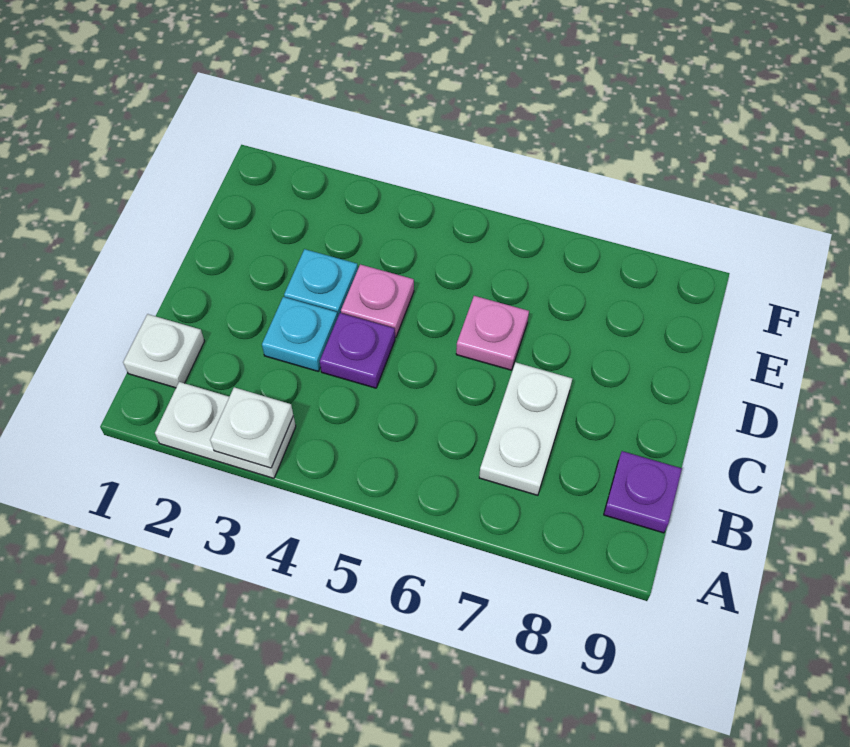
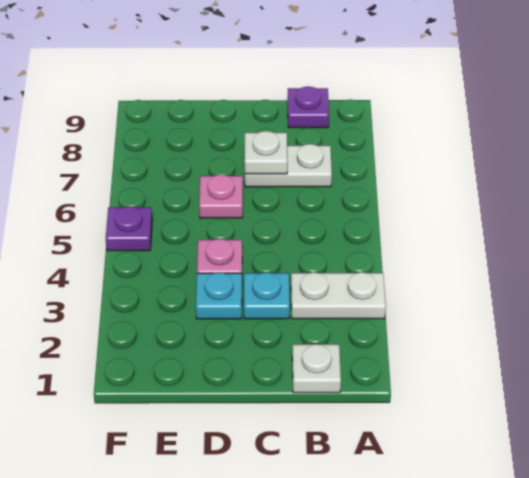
white 1x2 plate [155,382,296,478] -> white 1x2 plate turned to [291,272,386,319]
white 1x1 plate [210,387,293,468] -> white 1x1 plate moved to [245,131,287,174]
purple 1x1 plate [320,313,395,388] -> purple 1x1 plate moved to [106,206,152,251]

